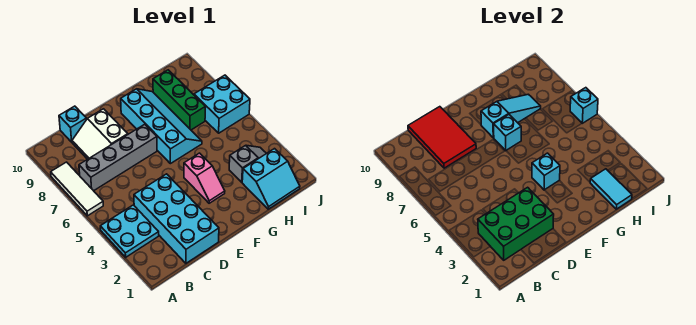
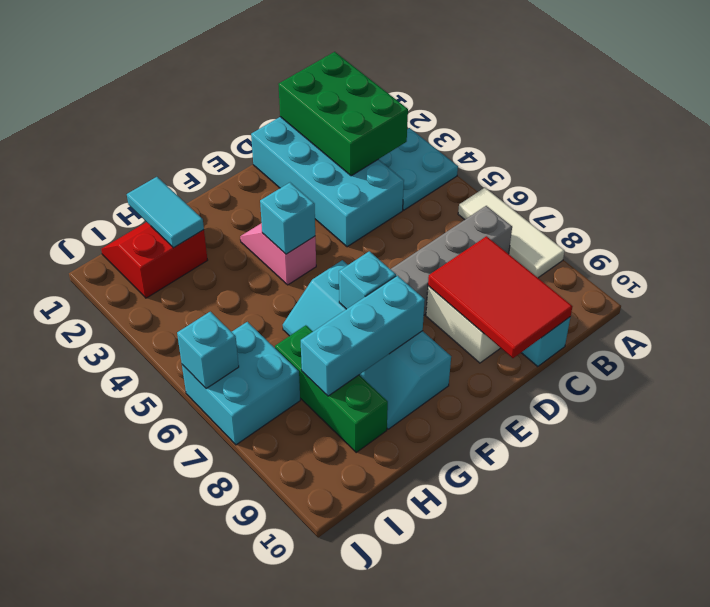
green 2x3 brick [478,187,554,260] -> green 2x3 brick turned to [278,52,408,176]
cyan 1x3 slope [481,94,541,138] -> cyan 1x3 brick [301,276,425,396]
cyan 2x2 slope [242,149,300,209] -> red 2x2 slope [101,222,207,298]
grey 1x2 slope [229,145,266,182] -> none

